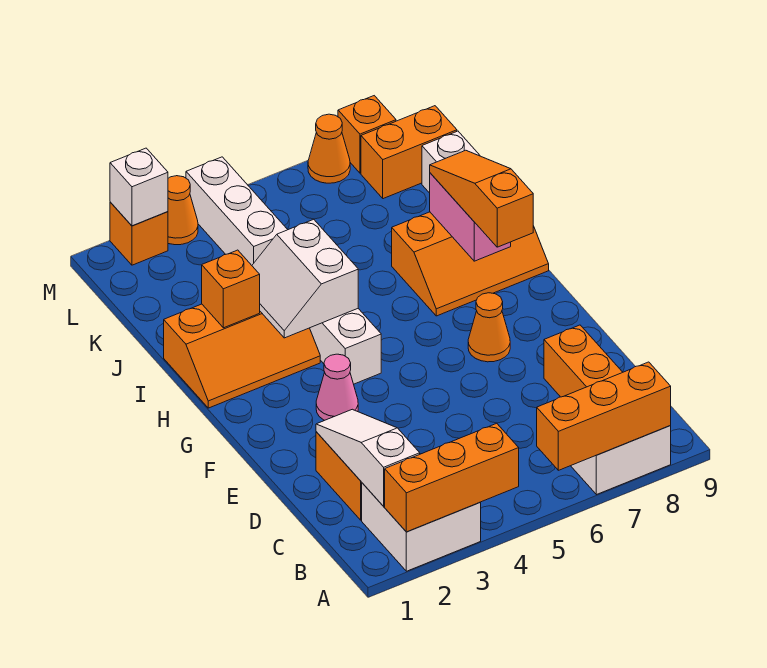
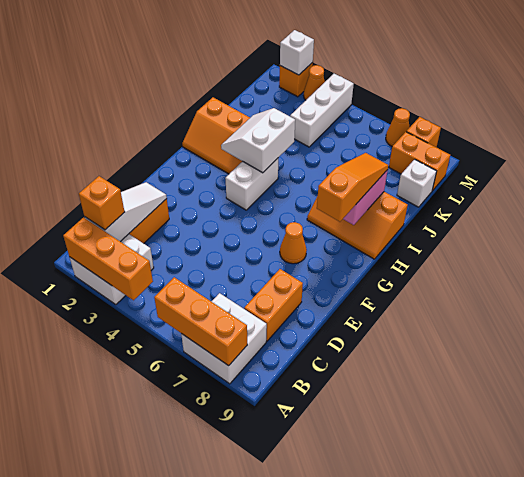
pink 1x1 cone [316,354,358,420] -> none
orange 1x1 brick [202,250,260,328] -> orange 1x1 brick moved to [79,176,125,230]

